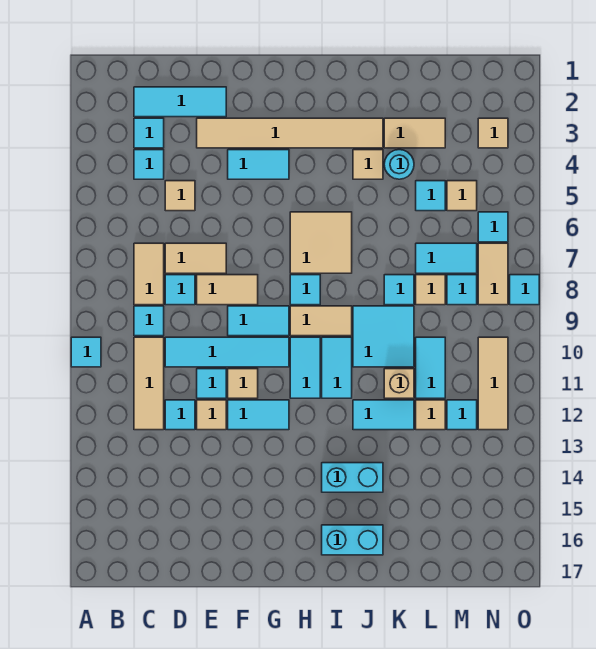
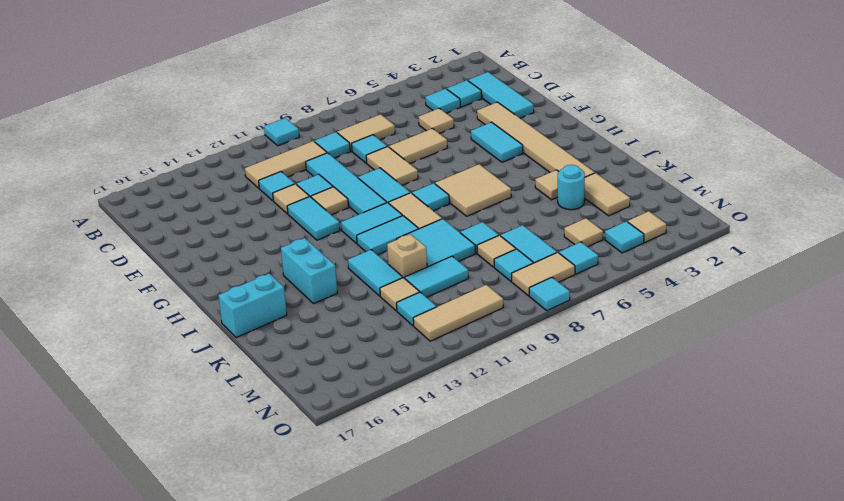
tan 1x2 tile [165,243,226,273] -> tan 1x2 tile turned to [389,128,447,164]
cyan 1x2 brick [322,525,383,555] -> cyan 1x2 brick turned to [218,274,287,338]
cyan 1x1 tile [416,181,445,211] -> cyan 1x1 tile moved to [605,221,644,253]

